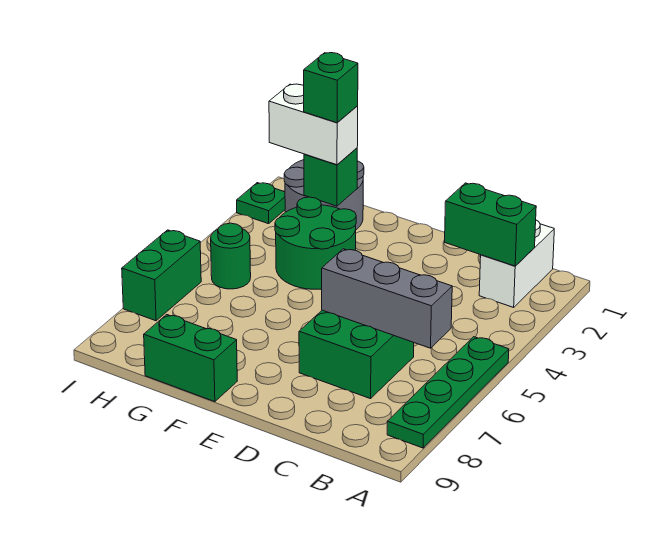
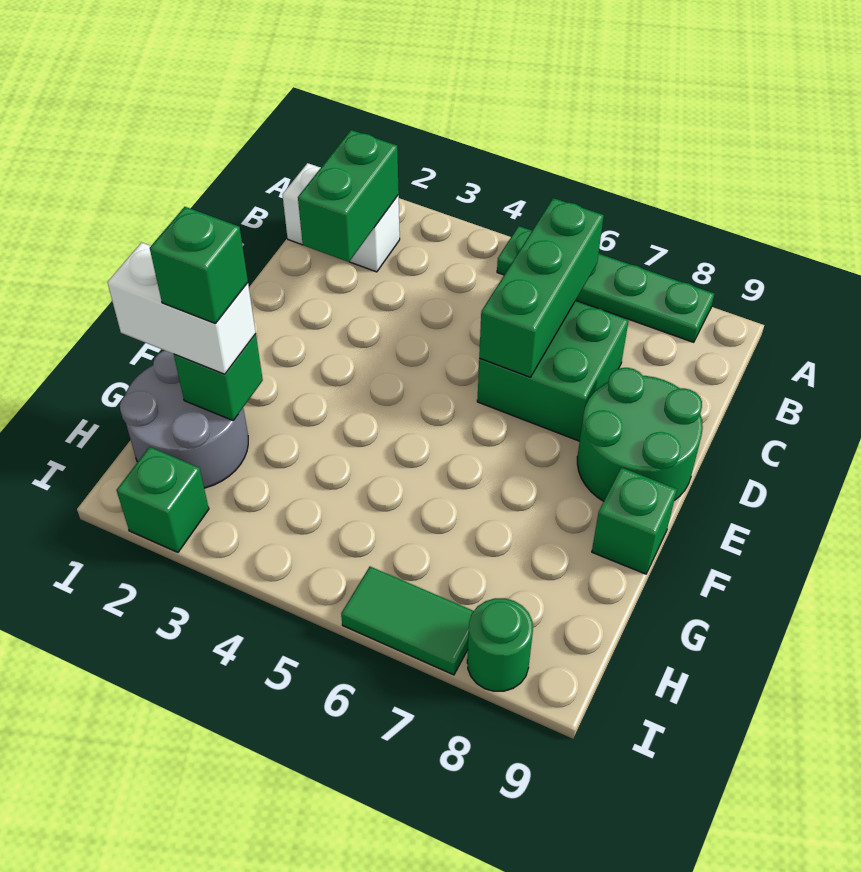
grey 1x3 brick [322,249,452,348] -> green 1x3 brick [479,198,604,377]
green 2x2 round brick [275,197,356,289] -> green 2x2 round brick moved to [577,368,703,501]
green 1x2 brick [144,315,237,402] -> green 1x1 brick [592,468,677,574]
white 1x2 brick [269,84,358,165] -> white 1x2 brick turned to [107,242,256,374]
green 1x1 round brick [211,223,251,289] -> green 1x1 round brick moved to [467,598,533,691]
green 1x1 plate [237,183,285,224] -> green 1x1 brick [116,447,209,552]
green 1x2 brick [122,230,201,321] -> green 1x2 tile [341,567,473,675]

